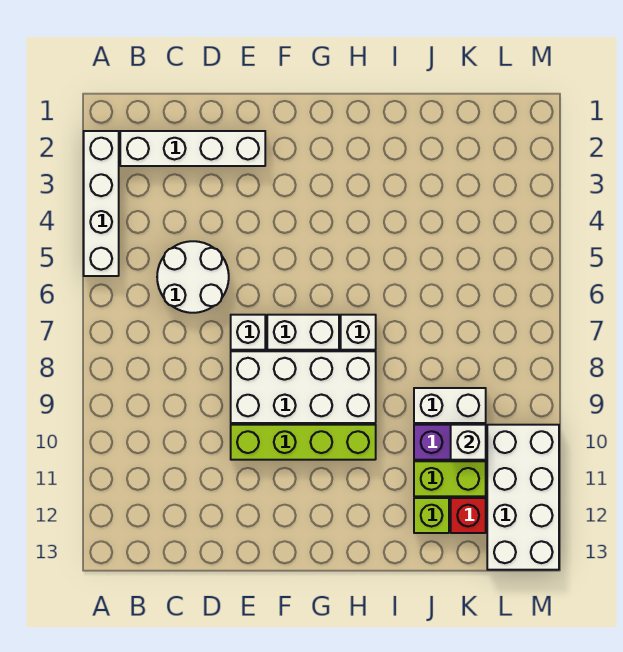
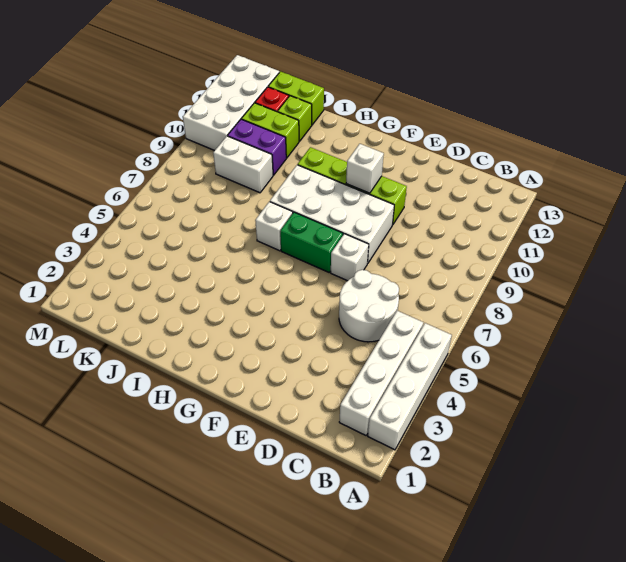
white 1x4 brick [120,131,265,166] -> white 1x4 brick turned to [339,311,423,435]
white 1x2 brick [267,315,339,350] -> green 1x2 brick [280,212,343,272]
none -> lime 1x2 brick [268,72,324,125]
white 1x1 brick [451,425,486,460] -> white 1x1 brick moved to [346,144,384,193]

